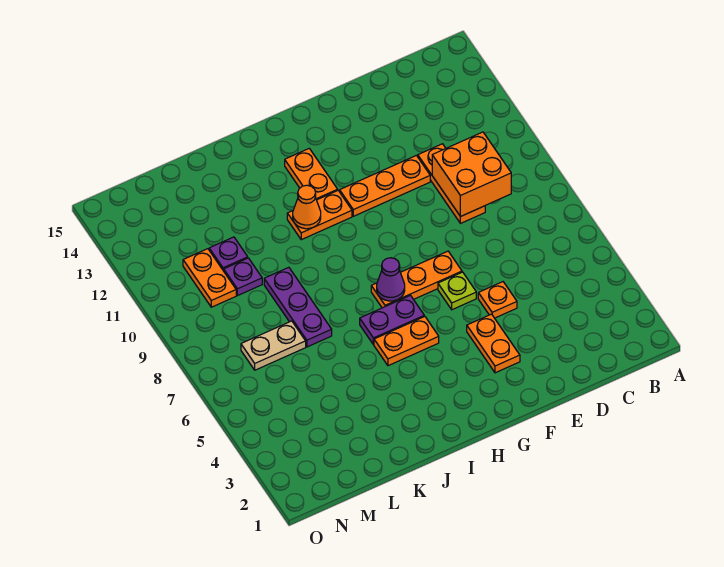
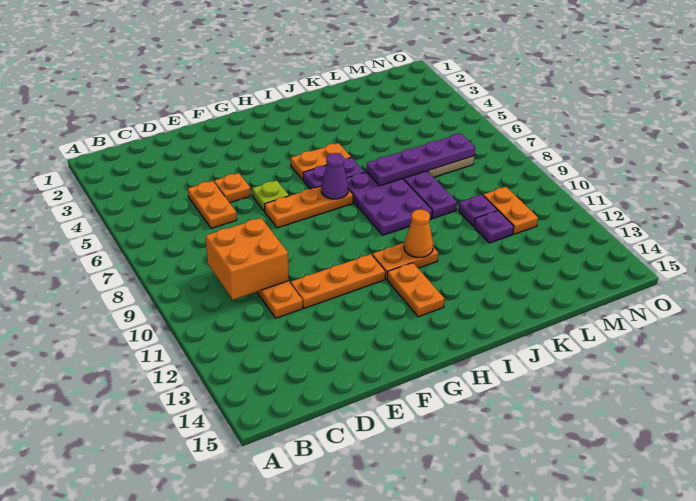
orange 1x2 plate [467,314,520,373] -> orange 1x2 plate moved to [188,181,237,228]
none -> purple 2x3 plate [347,172,432,235]
none -> purple 1x4 plate [366,134,475,186]

